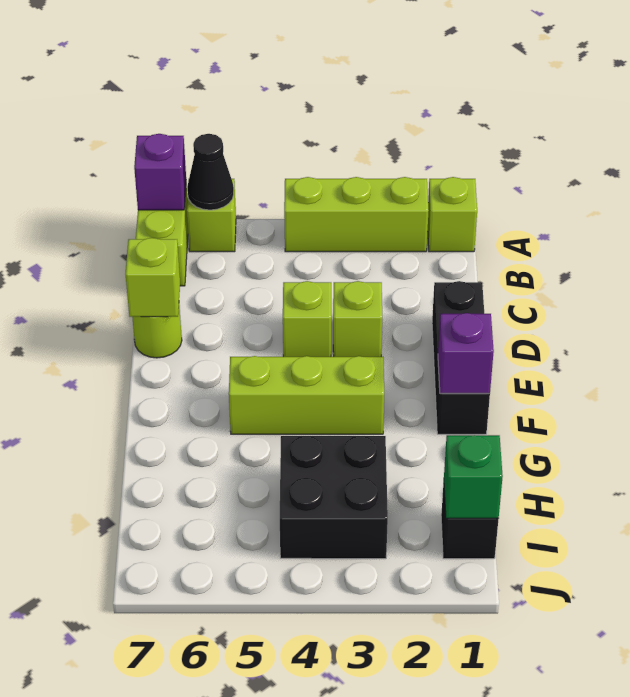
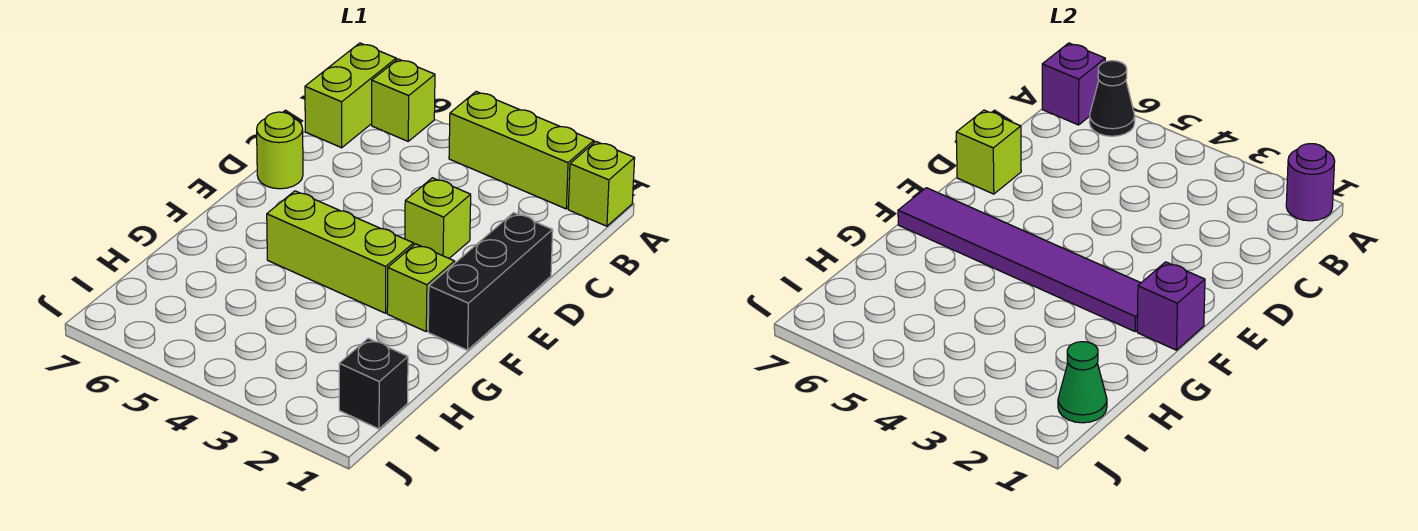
none -> purple 1x1 round brick [1286,144,1335,221]
lime 1x1 brick [283,281,331,357] -> lime 1x1 brick moved to [387,244,455,331]
none -> purple 1x6 tile [898,188,1140,331]
black 2x2 brick [280,436,388,559] -> none
green 1x1 brick [444,435,503,518] -> green 1x1 cone [1058,342,1107,423]

